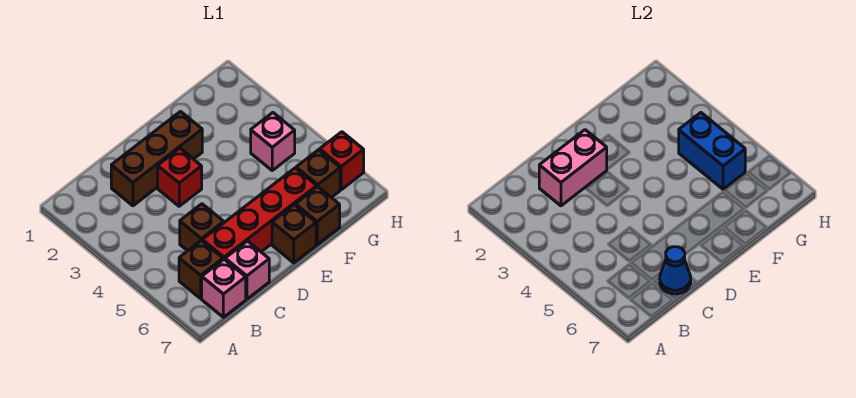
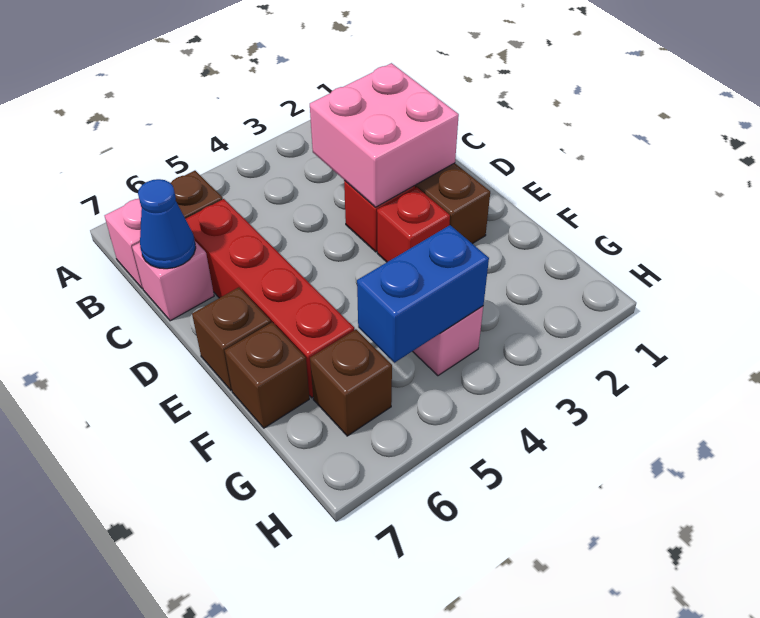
pink 1x2 brick [539,130,607,206] -> pink 2x2 brick [310,63,459,207]
brown 1x1 brick [180,204,224,251] -> none
red 1x1 brick [320,132,364,190] -> red 1x1 brick moved to [377,187,450,262]

